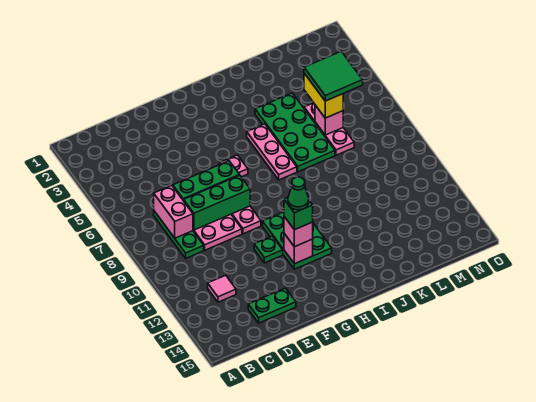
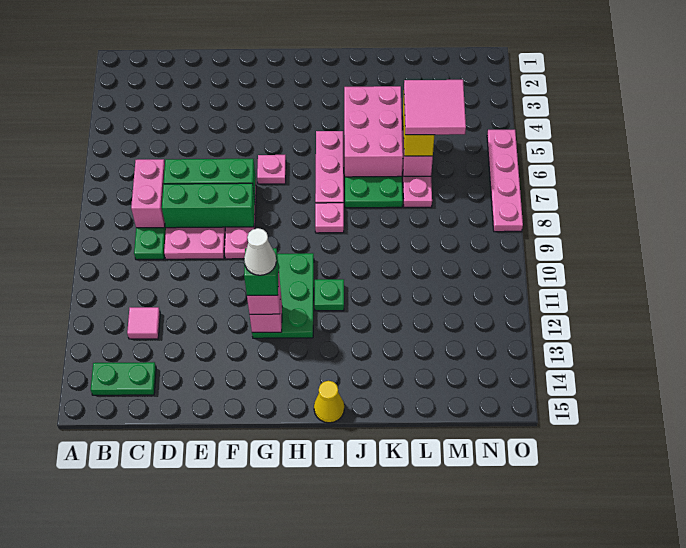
green 1x2 plate [248,288,296,323] -> green 1x2 plate moved to [91,362,156,395]
green 1x1 plate [254,236,283,263] -> green 1x1 plate moved to [315,279,344,311]
green 1x1 cone [288,177,309,210] -> white 1x1 cone [244,228,276,275]
none -> pink 1x1 plate [315,203,344,233]
none -> yellow 1x1 cone [314,381,344,423]
none -> pink 2x3 brick [344,86,403,177]
green 2x2 tile [304,51,363,101] -> pink 2x2 tile [404,80,466,135]
none -> pink 1x4 plate [487,130,523,232]

